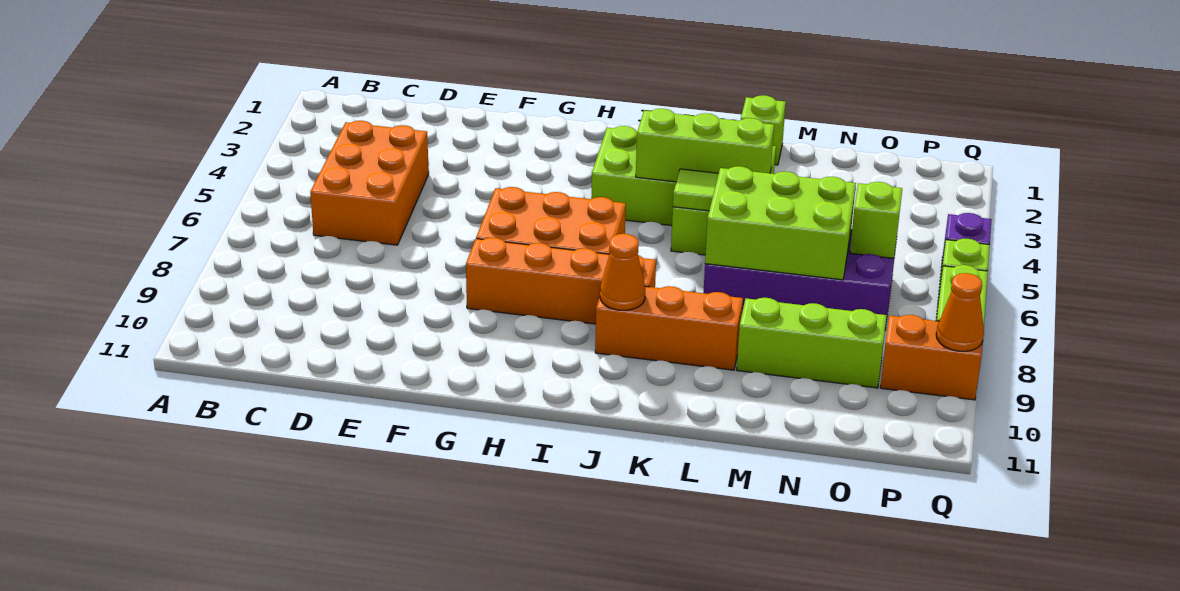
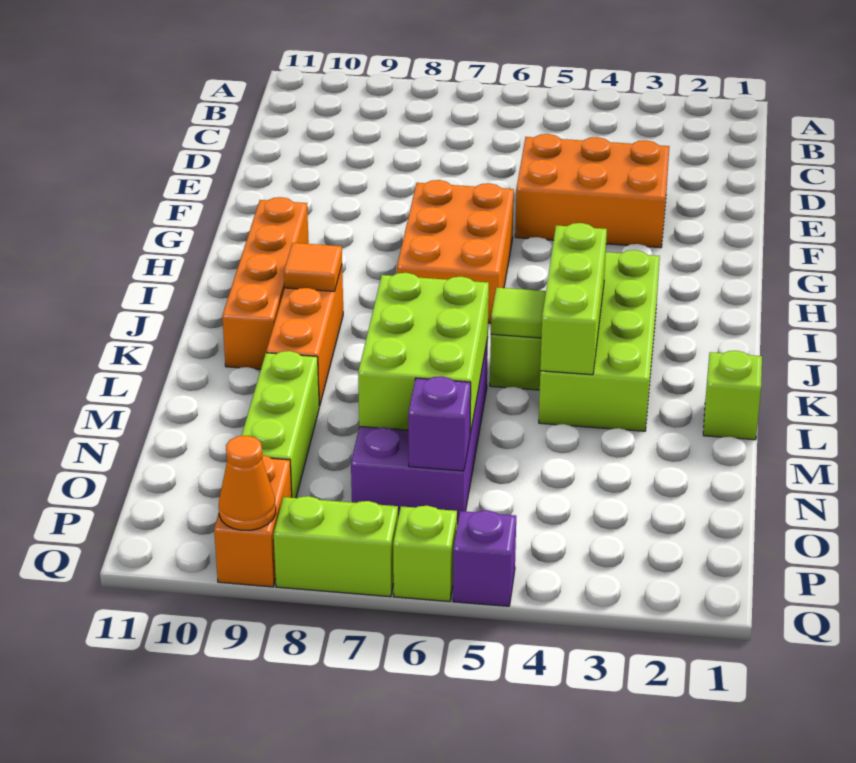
orange 2x3 brick [310,121,429,245] -> orange 2x3 brick moved to [515,134,669,248]
orange 1x4 brick [466,238,656,324] -> orange 1x4 brick moved to [222,197,309,369]
orange 1x1 cone [600,234,645,310] -> orange 1x1 tile [284,243,342,291]
lime 1x1 brick [850,182,902,258] -> purple 1x1 brick [408,376,471,471]

